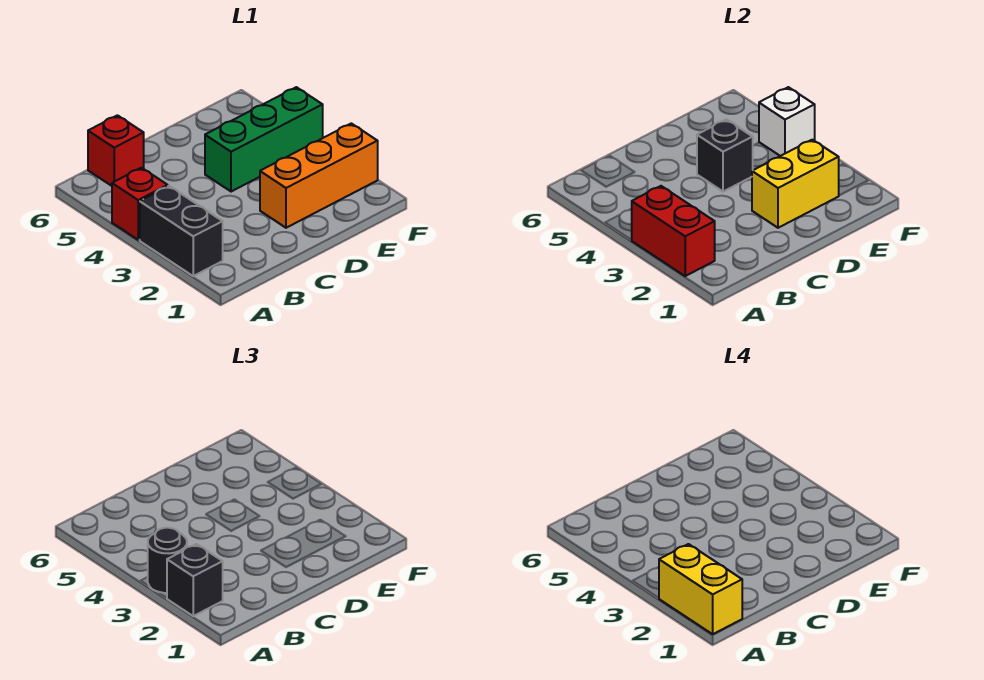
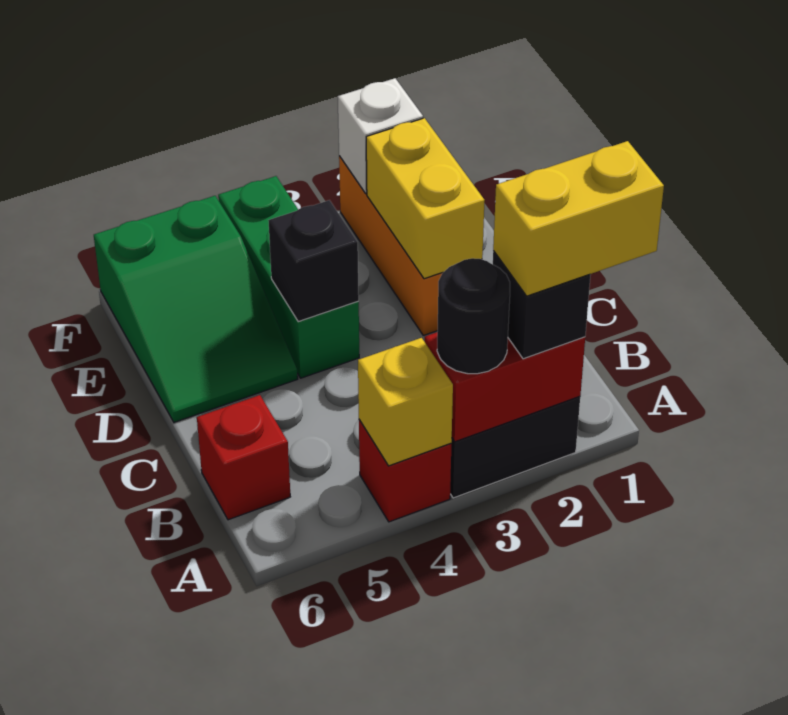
none -> yellow 1x1 brick [358,338,453,466]
none -> green 2x3 slope [94,196,298,422]
white 1x1 brick [759,87,815,156] -> white 1x1 brick moved to [338,78,423,194]

